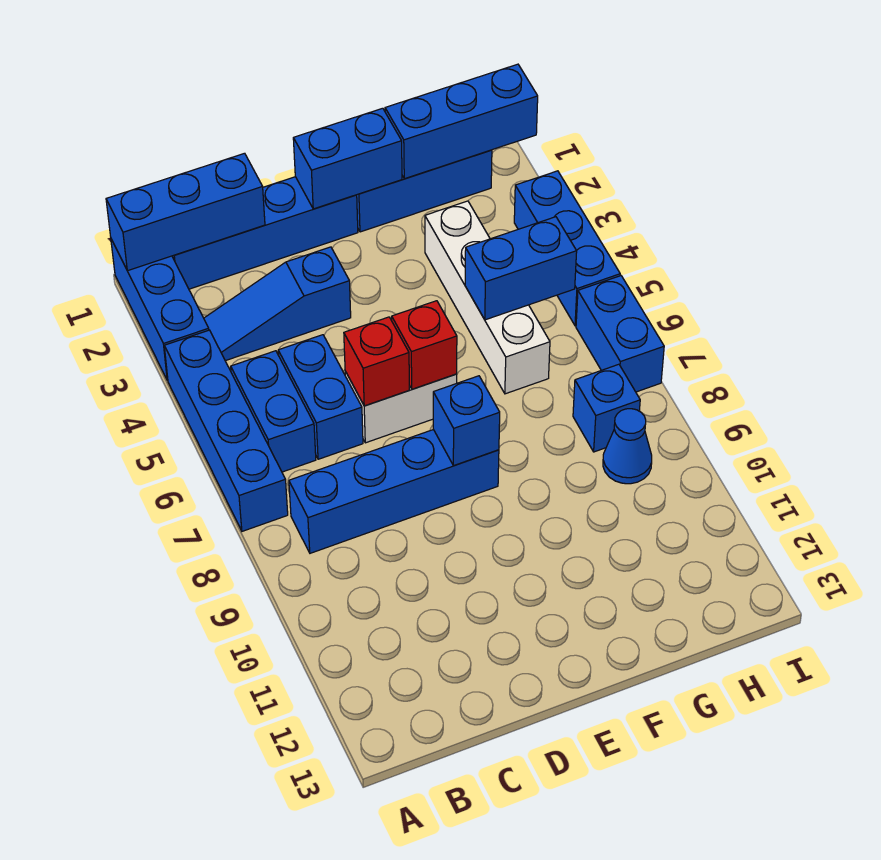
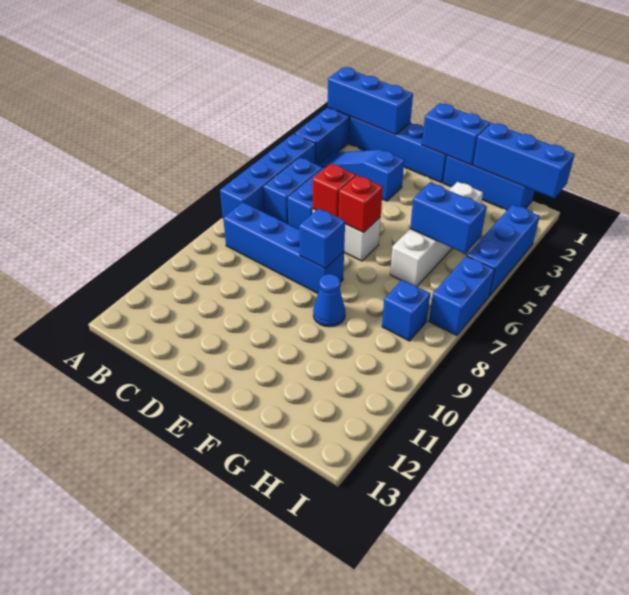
blue 1x1 cone [603,409,652,484] -> blue 1x1 cone moved to [313,274,345,327]

